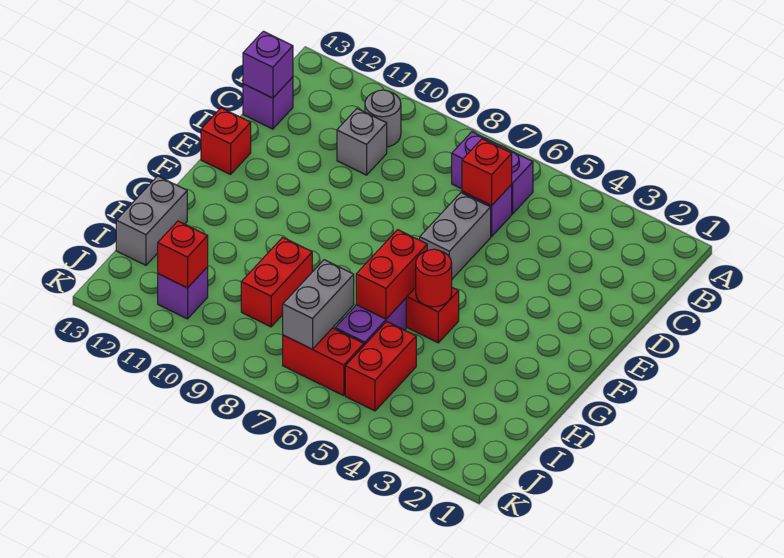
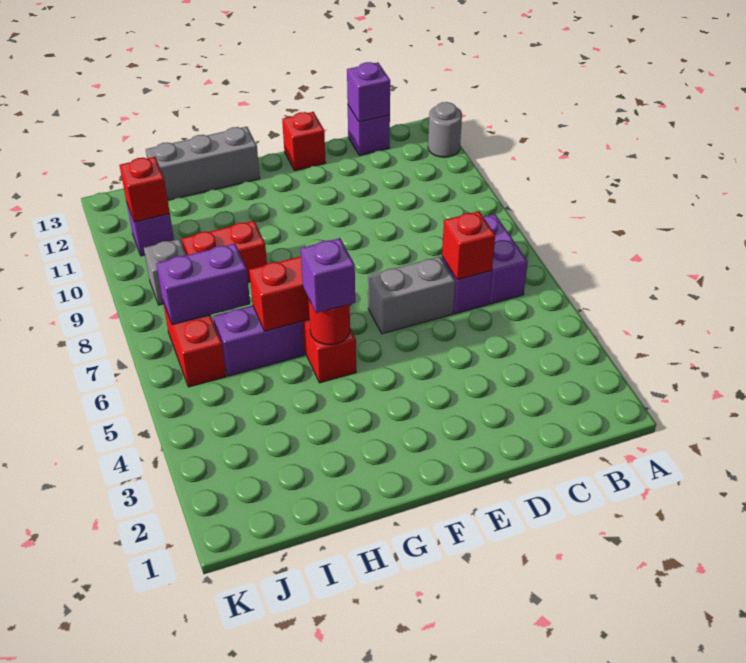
grey 1x1 round brick [365,90,401,147] -> grey 1x1 round brick moved to [428,102,462,157]
grey 1x1 brick [337,109,387,175] -> grey 1x1 brick moved to [144,239,186,305]
none -> purple 1x1 brick [301,238,355,313]
grey 1x2 brick [116,176,187,265] -> grey 1x3 brick [146,127,260,200]
red 1x2 brick [345,322,416,411] -> none
grey 1x2 brick [283,260,354,349] -> purple 1x2 brick [156,244,250,325]

